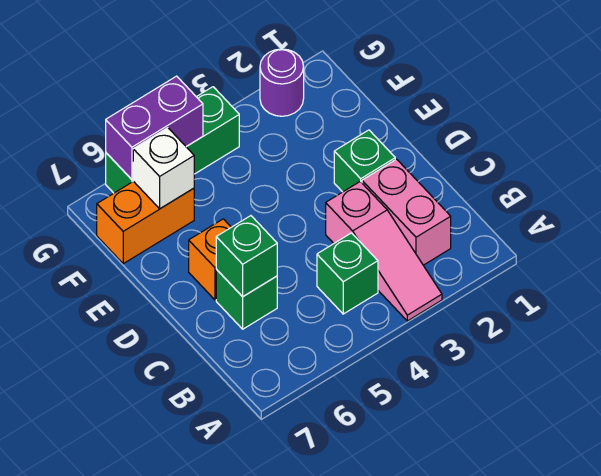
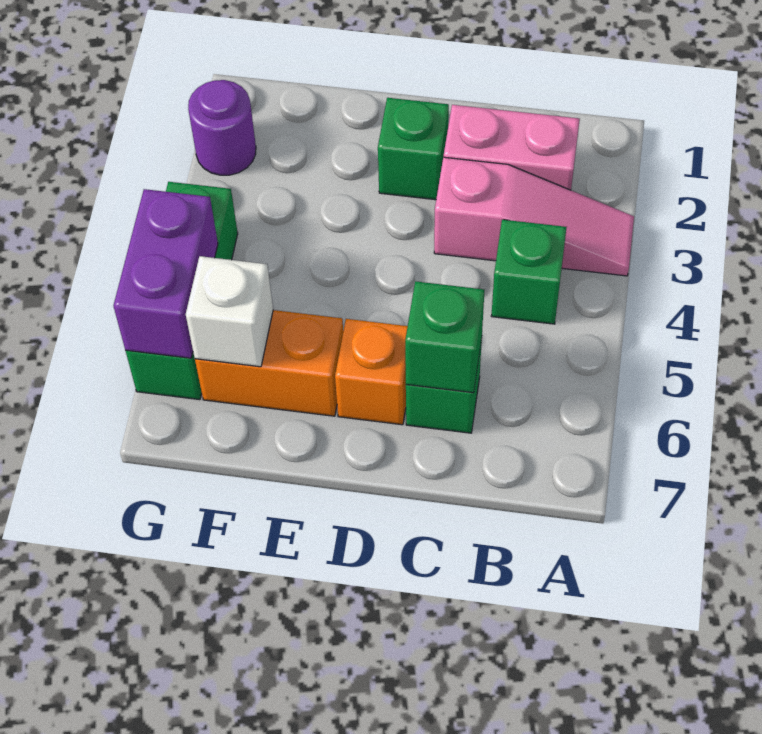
orange 1x2 brick [97,181,194,264] -> orange 1x2 brick turned to [195,310,343,416]

